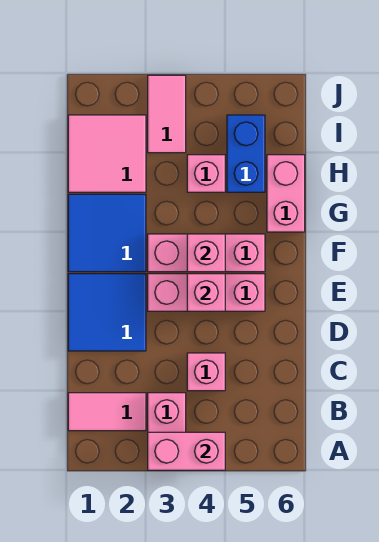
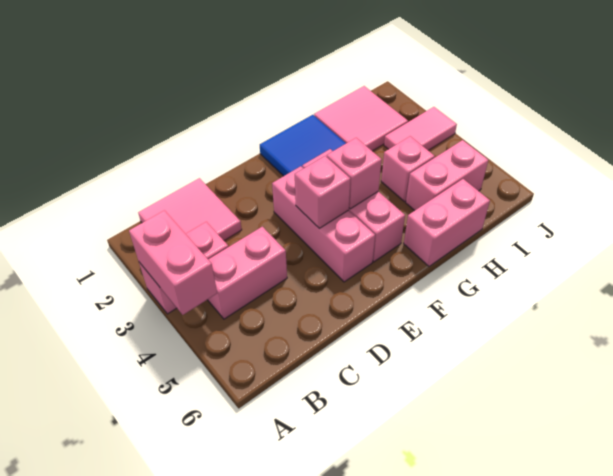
pink 1x2 tile [68,393,146,431] -> pink 2x2 tile [138,178,242,241]
pink 1x1 brick [187,353,225,391] -> pink 1x2 brick [208,226,287,319]
blue 2x2 tile [68,274,146,351] -> none
blue 1x2 brick [227,115,265,192] -> pink 1x2 brick [406,140,488,211]

